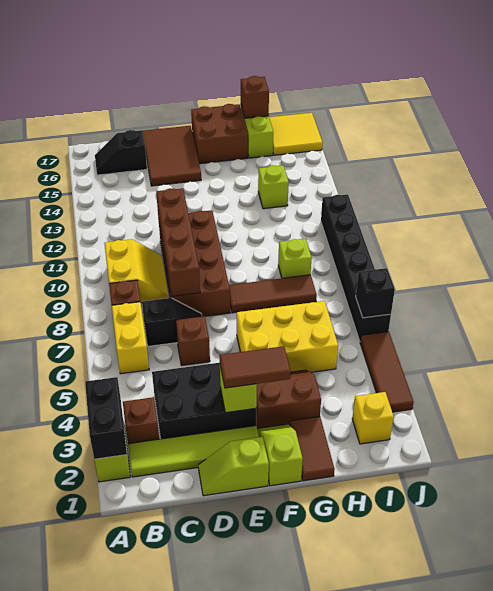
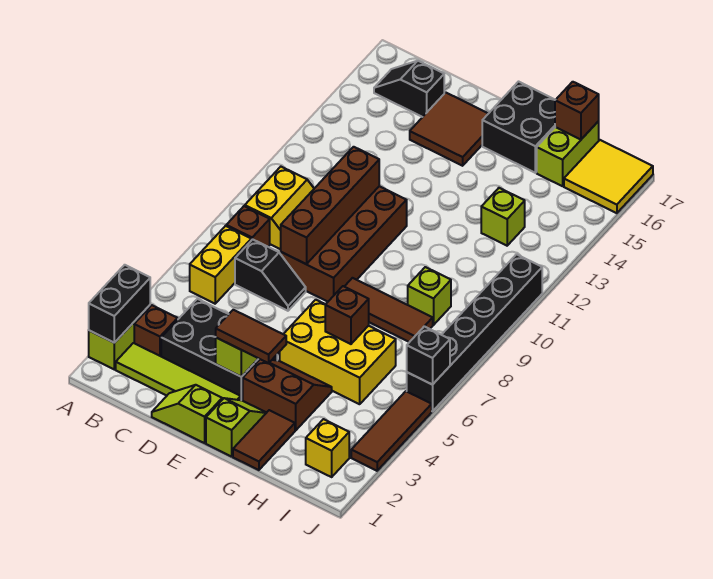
brown 1x1 brick [176,316,210,366] -> brown 1x1 brick moved to [325,286,369,344]
brown 2x3 tile [143,126,201,186] -> brown 2x2 tile [410,93,488,166]
brown 2x2 brick [191,104,248,164] -> black 2x2 brick [482,82,555,173]

